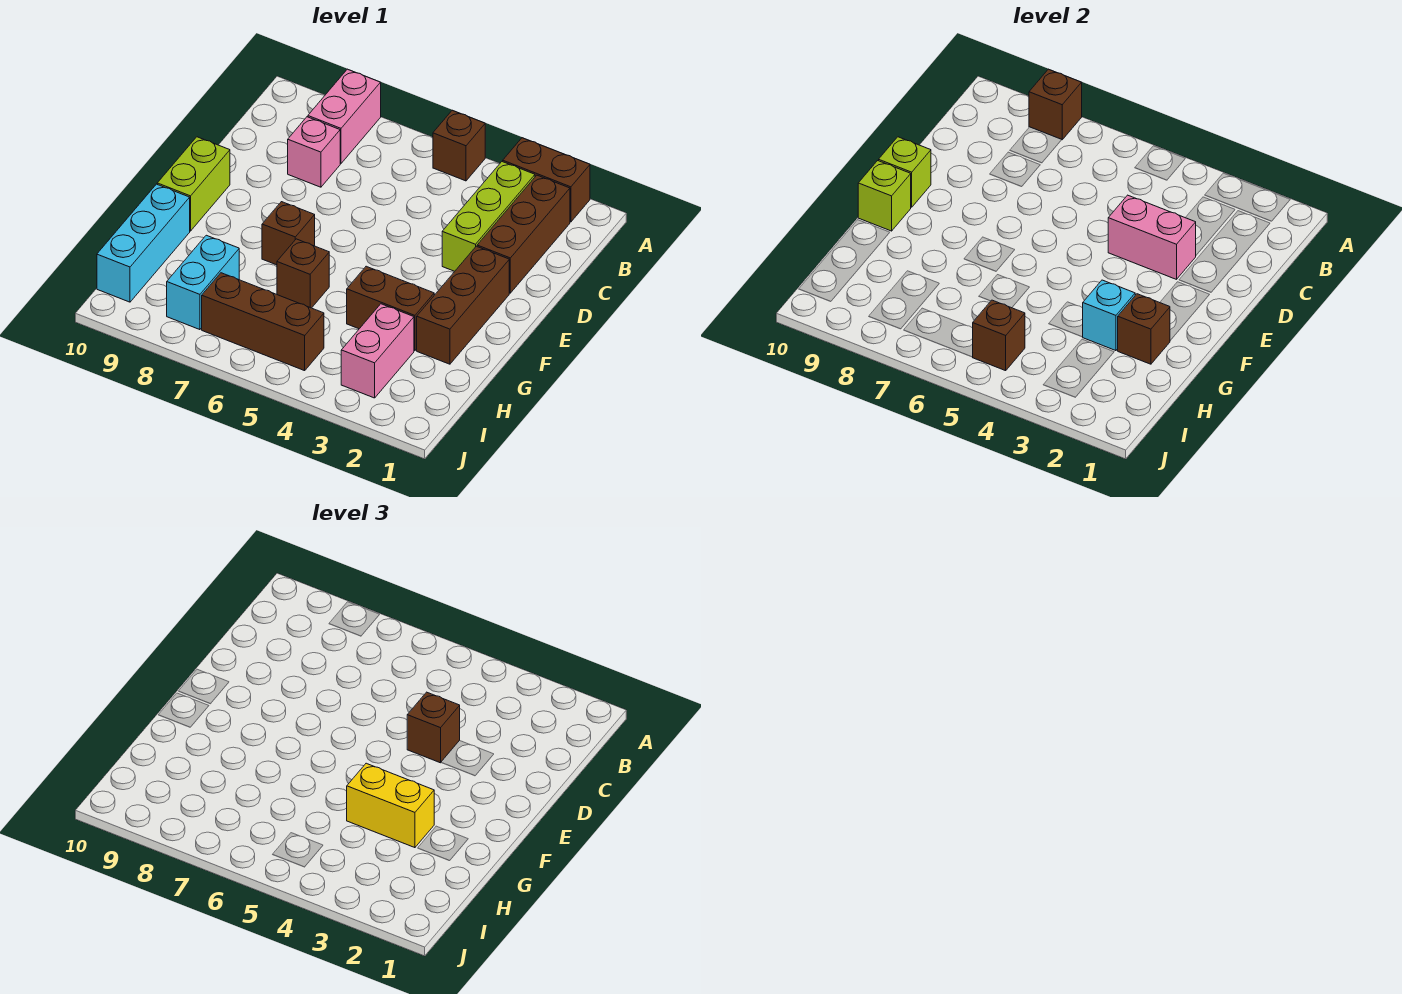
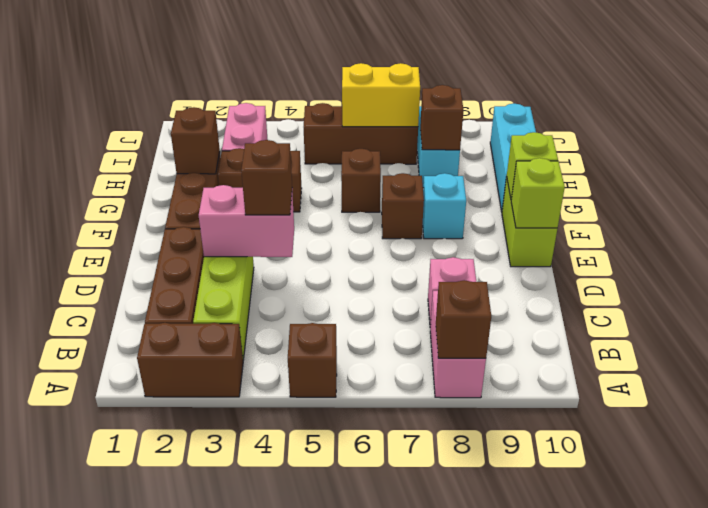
cyan 1x1 brick [1083,280,1135,351] -> cyan 1x1 brick moved to [423,173,466,239]
yellow 1x2 brick [347,763,434,848] -> yellow 1x2 brick moved to [342,63,420,127]
brown 1x1 brick [973,300,1025,371] -> brown 1x1 brick moved to [420,85,463,150]

